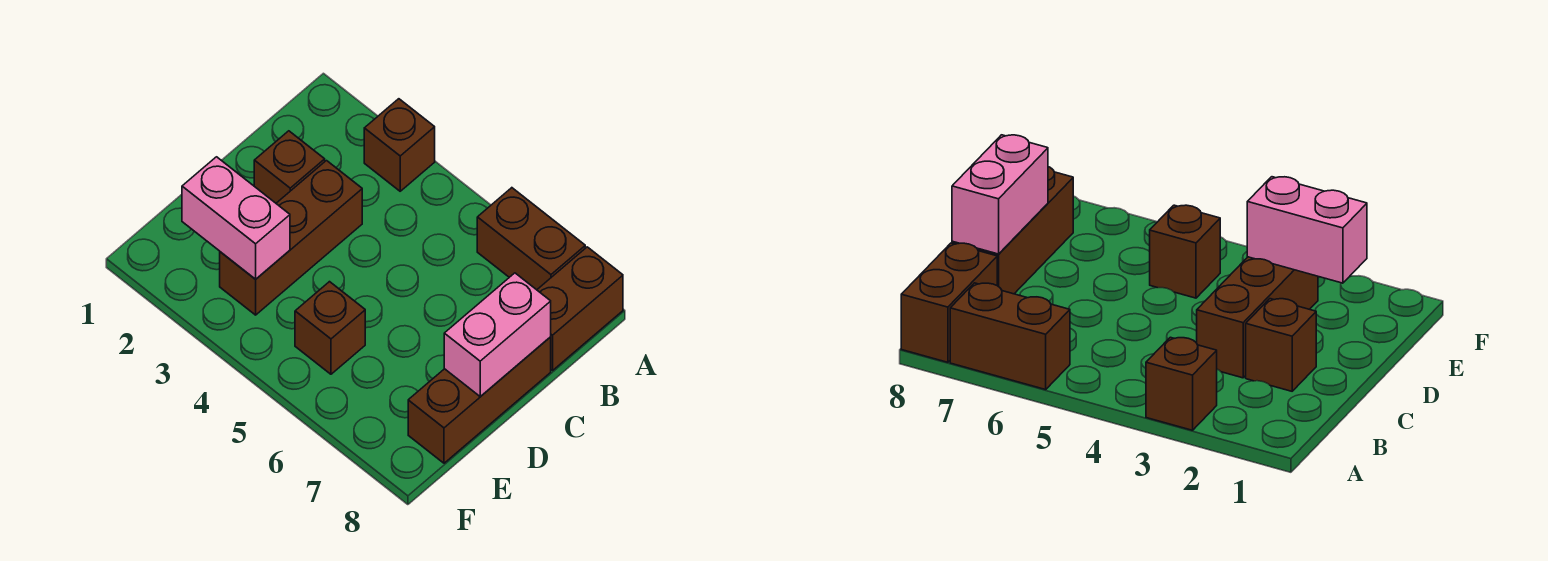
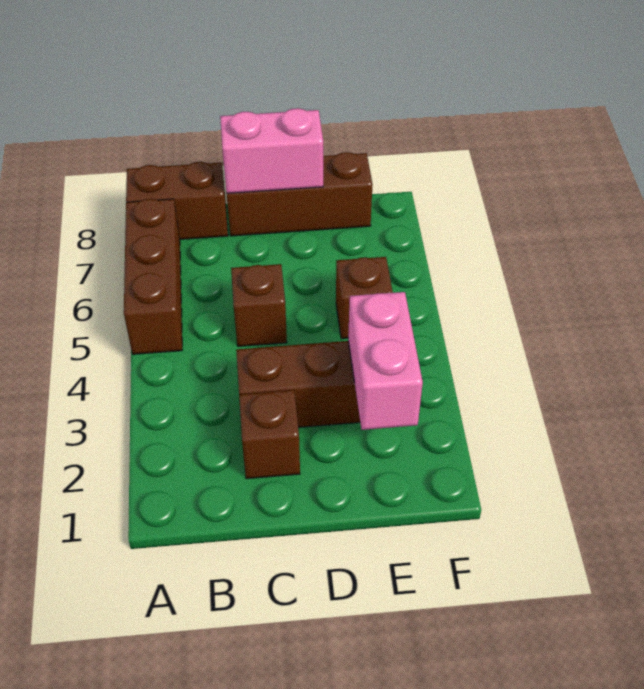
brown 1x1 brick [364,99,435,191] -> brown 1x1 brick moved to [231,264,287,346]
brown 1x2 brick [477,188,585,290] -> brown 1x3 brick [124,199,182,354]

